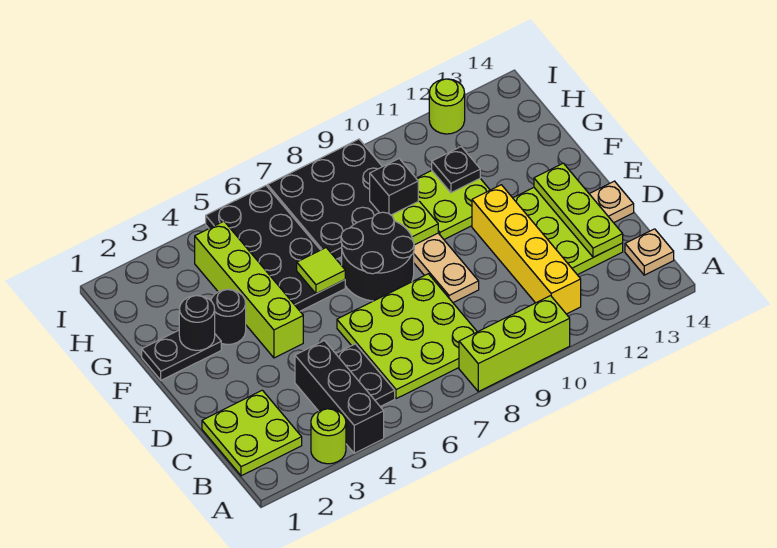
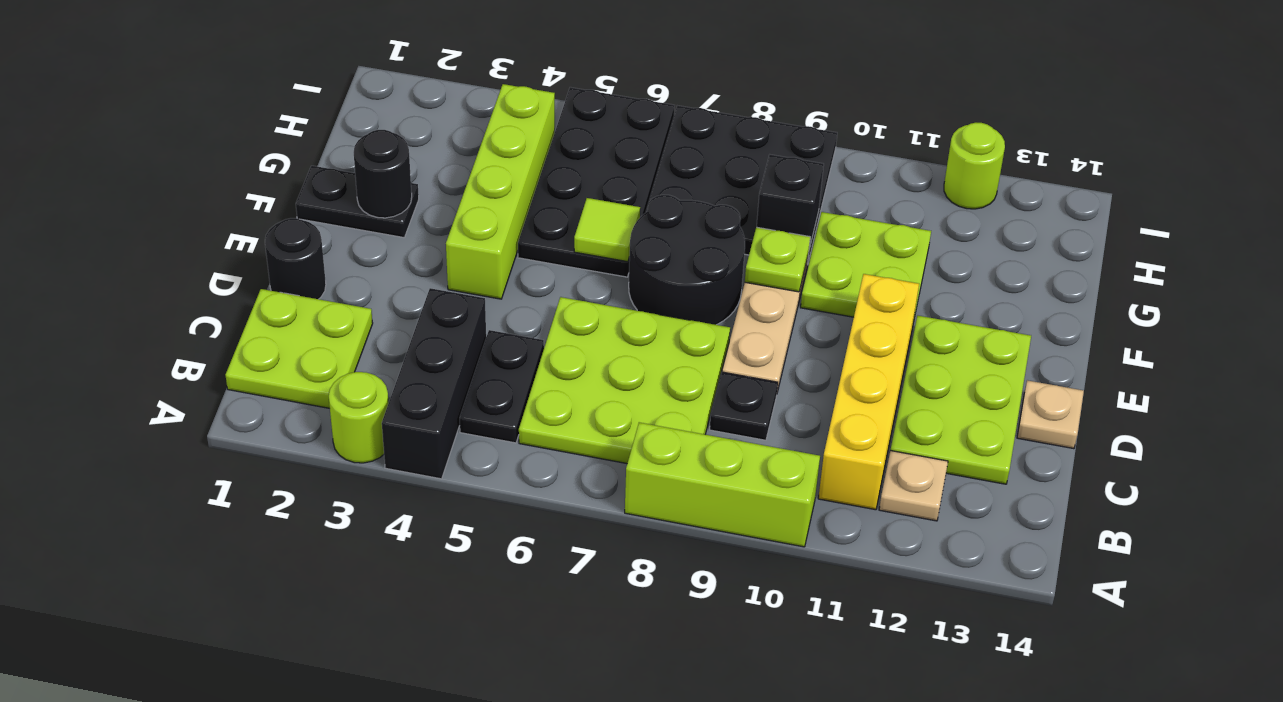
tan 1x1 plate [625,229,674,275] -> tan 1x1 plate moved to [879,451,948,521]
lime 1x3 plate [534,163,623,257] -> none
black 1x1 round brick [211,290,246,344] -> black 1x1 round brick moved to [265,218,326,299]
black 1x1 plate [432,147,480,193] -> black 1x1 plate moved to [710,372,778,440]

